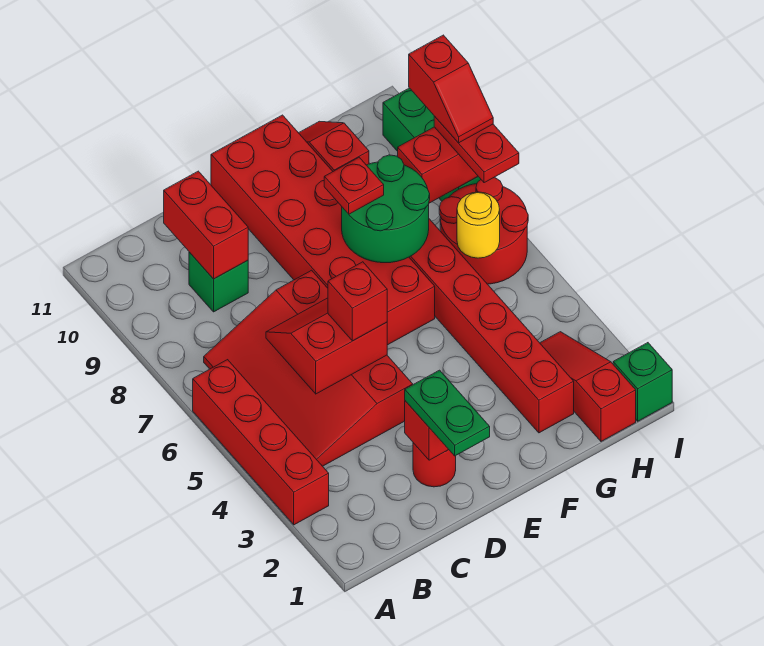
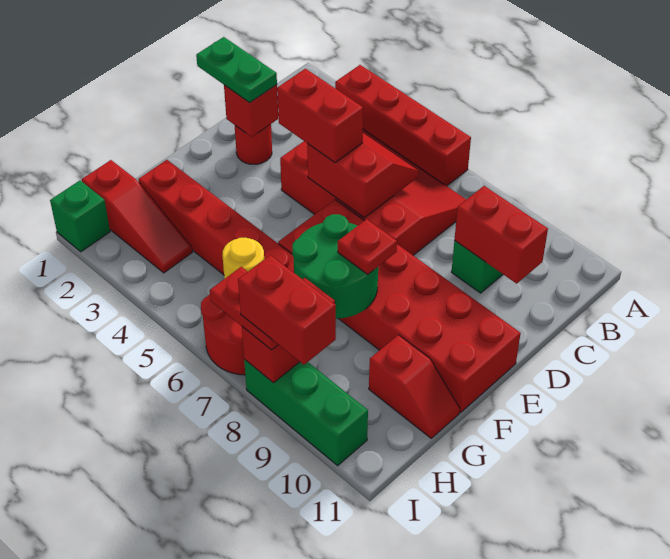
red 2x2 slope [266,298,387,394] -> red 2x2 slope turned to [307,133,419,218]
red 1x1 brick [328,262,387,341] -> red 1x2 brick [277,69,363,163]
red 1x2 slope [409,35,493,143] -> red 1x2 brick [238,255,336,365]

